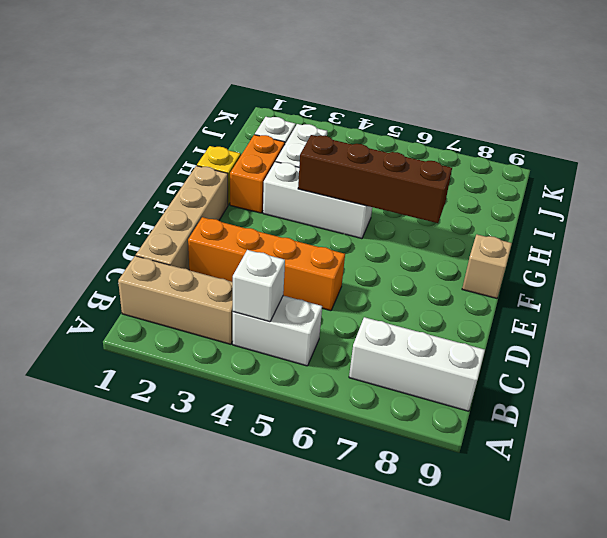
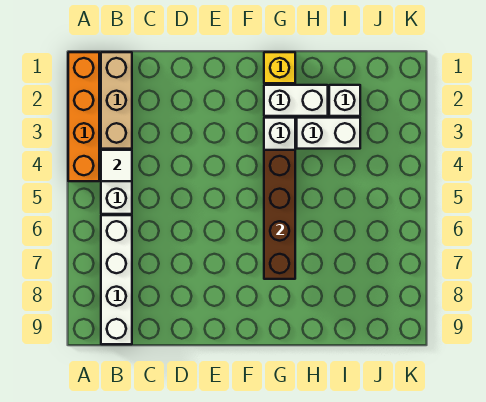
white 1x1 brick [233,250,285,322] -> white 1x1 tile [101,150,132,181]
white 1x3 brick [349,317,485,411] -> white 1x4 brick [101,215,132,344]
tan 1x4 brick [136,166,228,270] -> none
orange 1x4 brick [188,217,345,311] -> orange 1x4 brick moved to [68,52,99,181]
tan 1x1 brick [462,234,512,298] -> none
orange 1x2 brick [230,135,285,213] -> white 1x2 brick [264,85,328,116]

